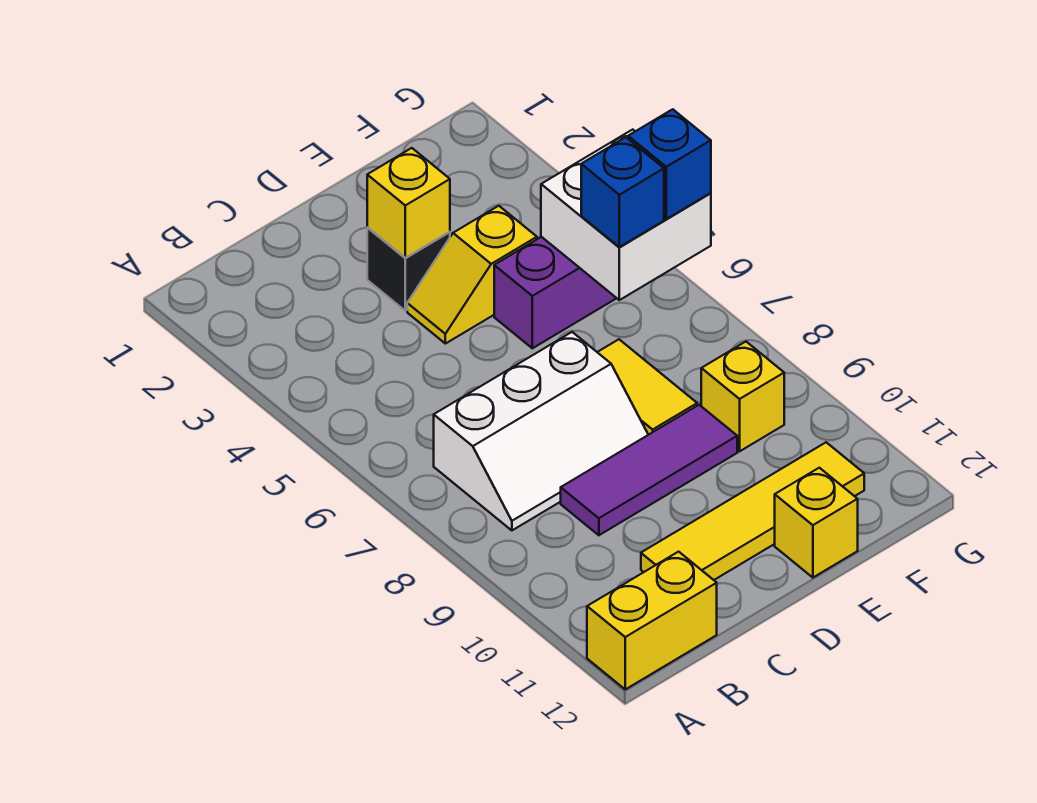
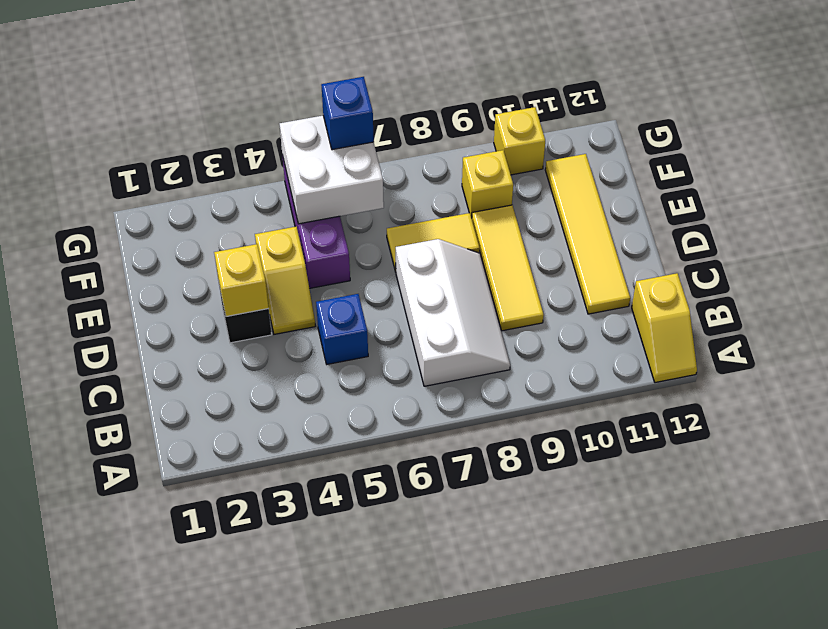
yellow 1x2 brick [587,552,717,689] -> yellow 1x2 slope [632,273,697,383]
purple 1x3 tile [561,405,737,535] -> yellow 1x3 tile [472,205,544,331]
yellow 1x1 brick [775,468,858,578] -> yellow 1x1 brick moved to [494,107,545,175]
blue 1x1 brick [581,137,664,247] -> blue 1x1 brick moved to [316,294,368,364]

